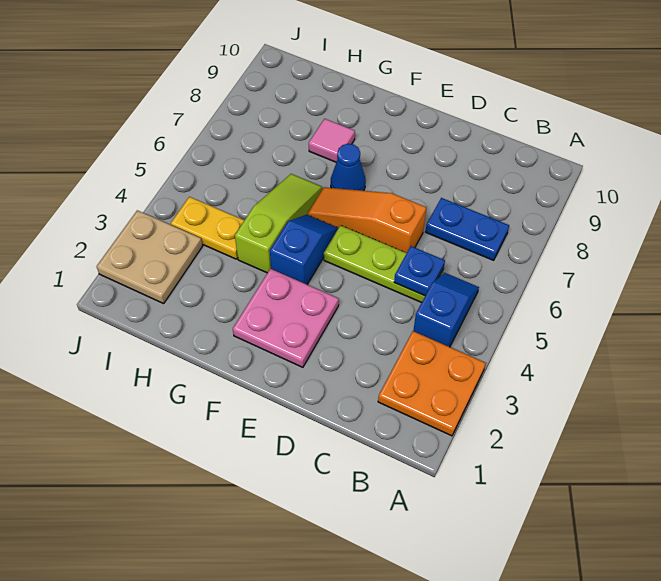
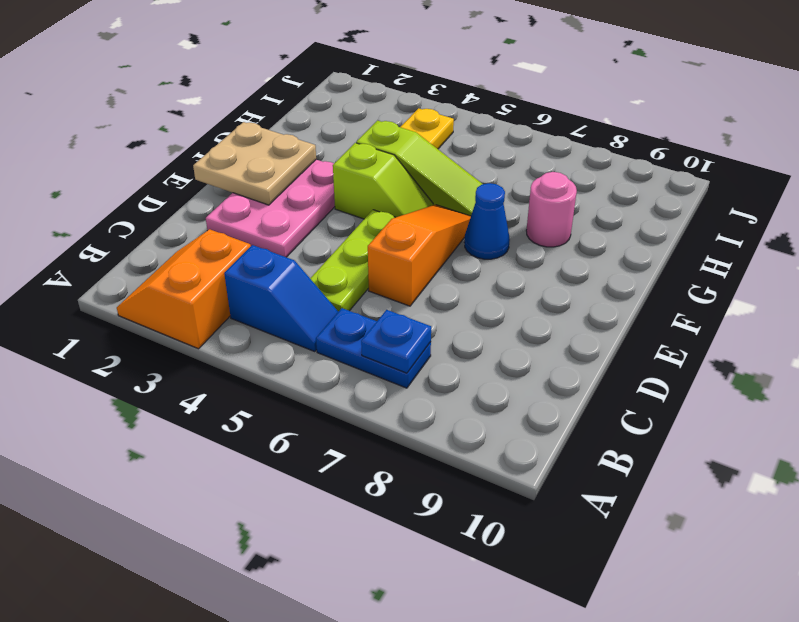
orange 2x2 plate [378,331,486,436] -> orange 2x2 slope [117,229,251,349]
blue 1x2 plate [426,198,509,260] -> blue 1x2 plate turned to [316,308,431,388]
blue 1x1 plate [394,246,445,296] -> blue 1x1 plate moved to [361,310,431,373]
pink 2x2 plate [233,269,339,367] -> pink 2x3 plate [206,160,335,257]
blue 1x2 slope [270,215,338,284] -> lime 1x2 slope [333,143,433,219]
pink 1x1 tile [309,119,355,162] -> pink 1x1 round brick [526,172,577,247]
tan 2x2 plate [97,210,202,304] -> tan 2x2 plate moved to [193,122,316,205]

